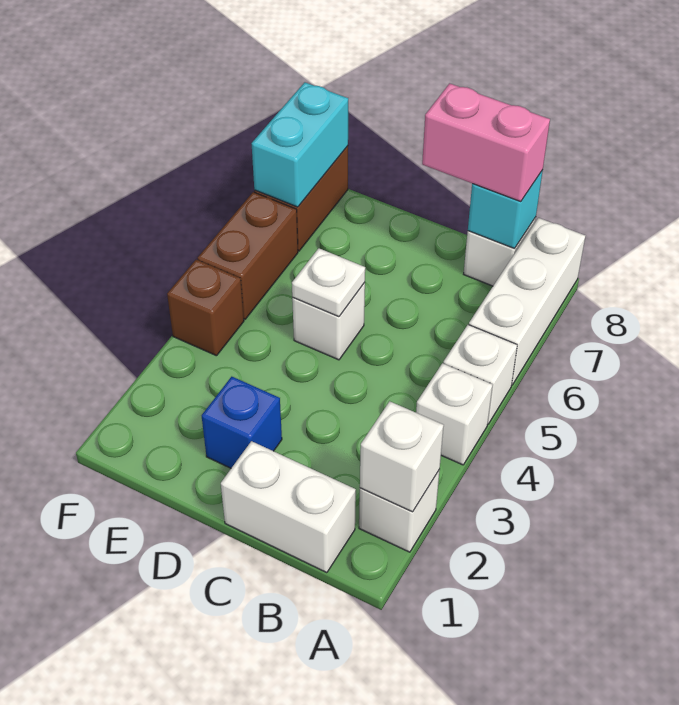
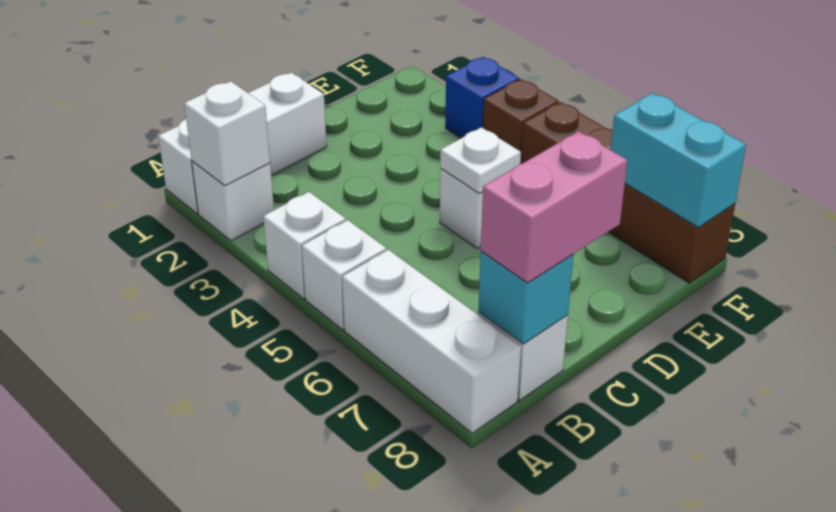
white 1x2 brick [221,441,356,573] -> white 1x3 brick [158,73,327,214]
blue 1x1 brick [202,377,282,468] -> blue 1x1 brick moved to [445,57,519,138]

